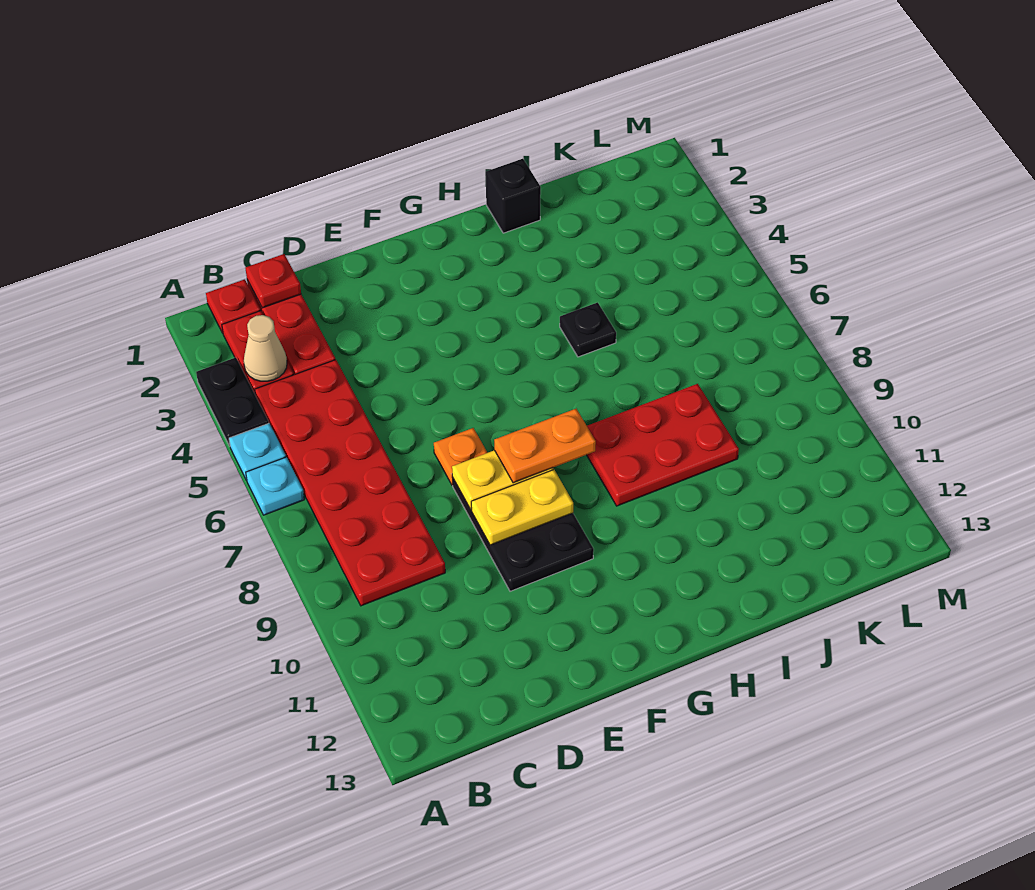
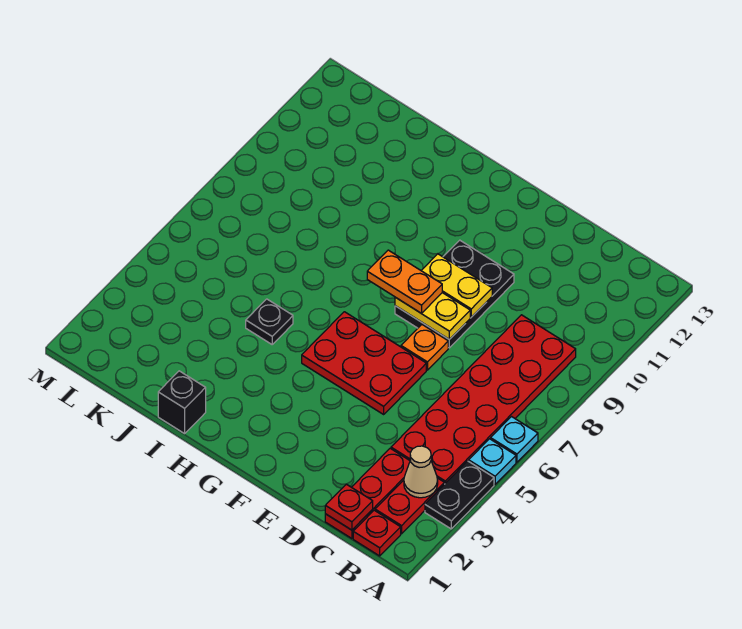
red 2x3 plate [587,384,739,506] -> red 2x3 plate moved to [302,312,426,414]

